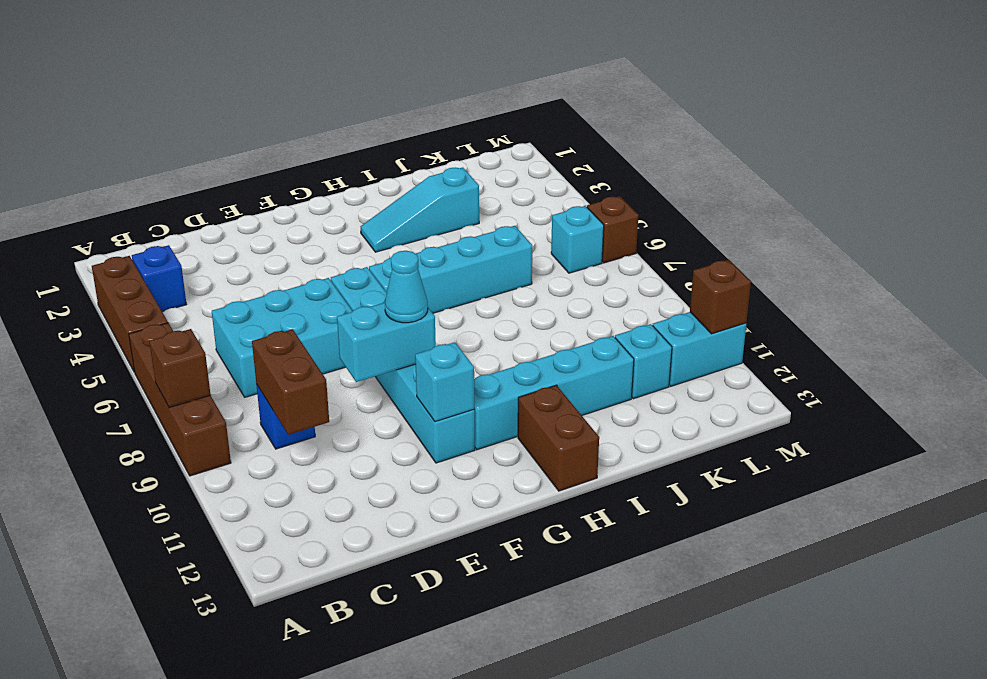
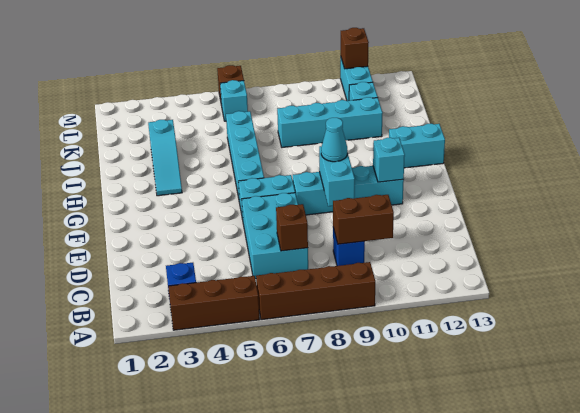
brown 1x1 brick [149,329,211,408] -> brown 1x1 brick moved to [276,204,308,251]
cyan 1x4 brick [474,336,634,450] -> cyan 1x4 brick turned to [277,97,383,147]
brown 1x2 brick [518,385,599,491] -> cyan 1x2 brick [389,124,445,168]

